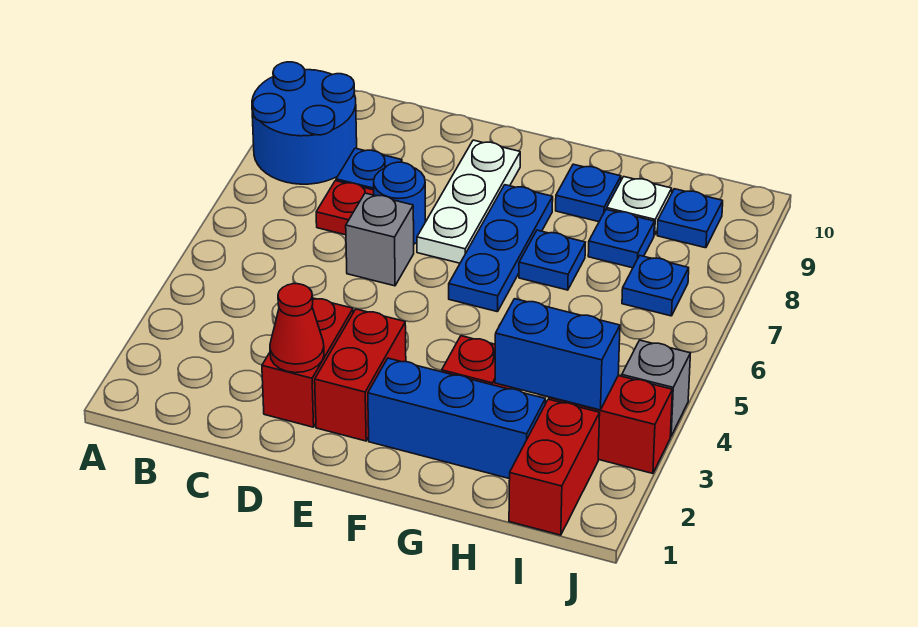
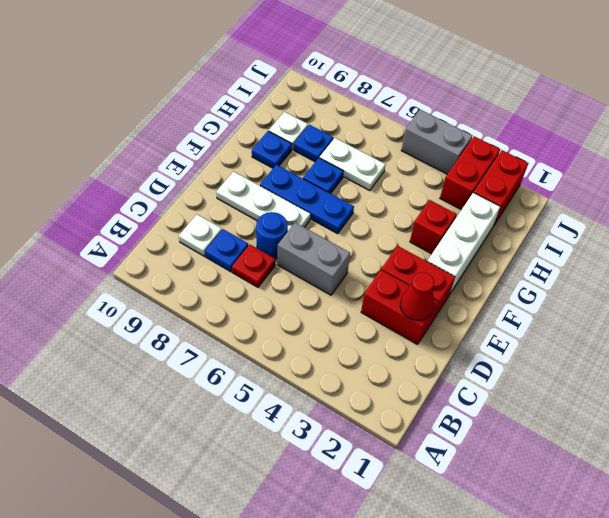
blue 2x2 round brick [252,62,357,184] -> none
none -> white 1x1 plate [179,215,222,256]
grey 1x1 brick [346,193,414,286] -> grey 1x2 brick [278,223,350,295]
blue 1x3 brick [368,358,545,479] -> white 1x3 brick [427,192,500,295]
blue 1x2 brick [495,299,620,410] -> none
none -> white 1x2 plate [319,138,386,191]
red 1x2 brick [509,399,600,535] -> red 1x2 brick turned to [474,150,528,225]
blue 1x1 plate [622,256,689,316] -> none
blue 1x1 plate [657,189,723,248] -> none
grey 1x1 brick [622,340,690,436] -> grey 1x2 brick [401,110,472,174]

